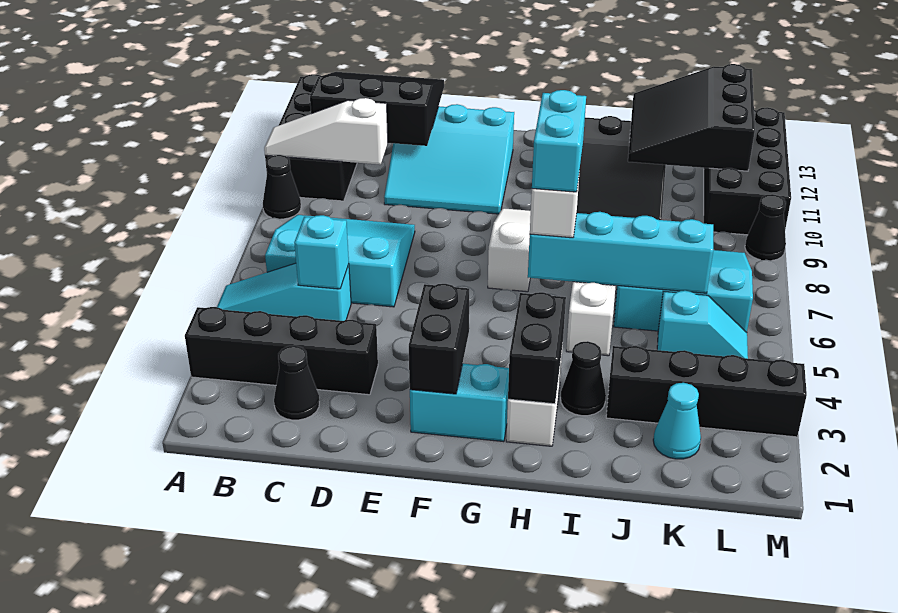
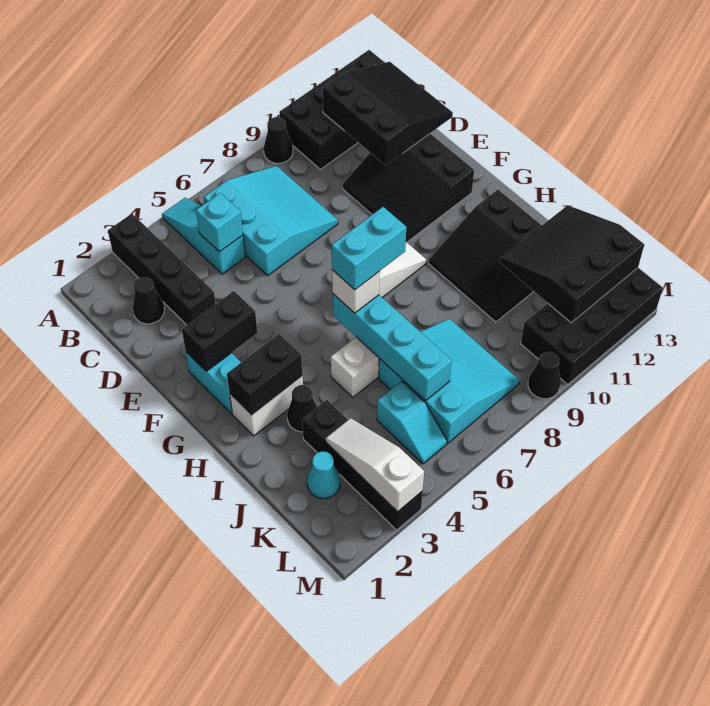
white 1x3 slope [264,98,388,165] -> white 1x3 slope moved to [325,418,424,512]
cyan 3x3 slope [384,104,514,214] -> black 3x3 slope [342,134,474,242]

